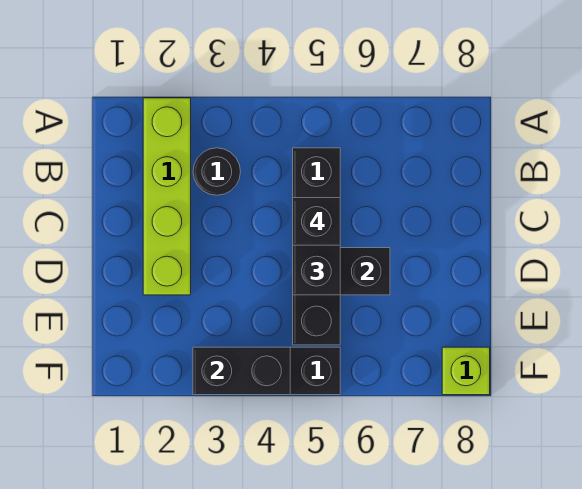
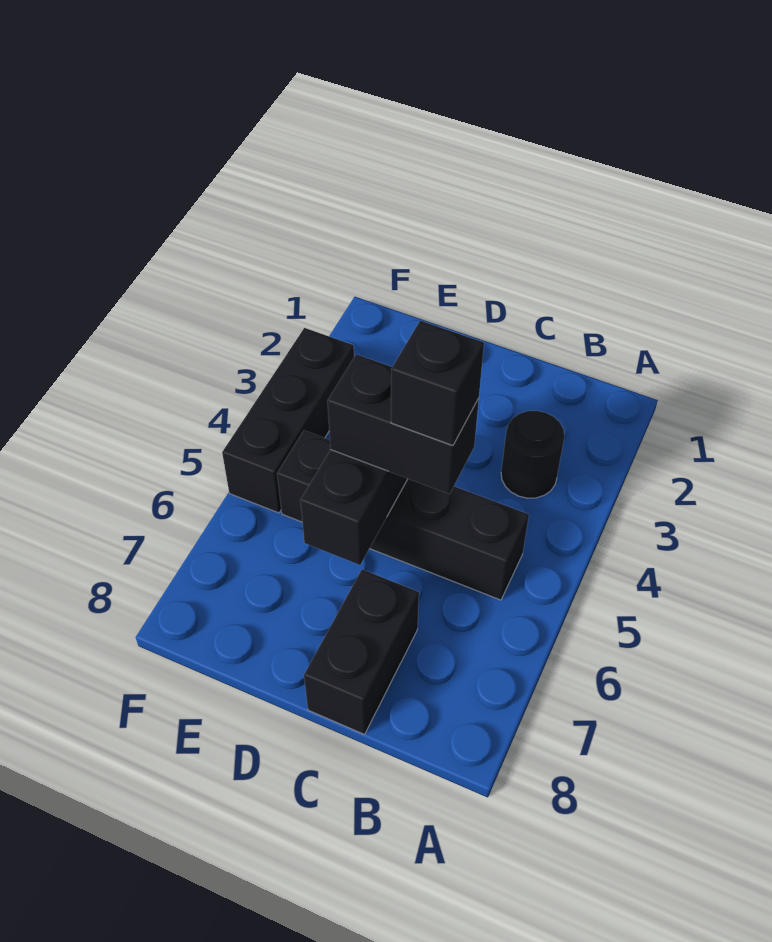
lime 1x4 brick [143,98,191,295] -> none
black 1x2 brick [193,347,290,395] -> black 1x2 brick moved to [304,570,419,734]
lime 1x1 brick [442,347,490,395] -> none

